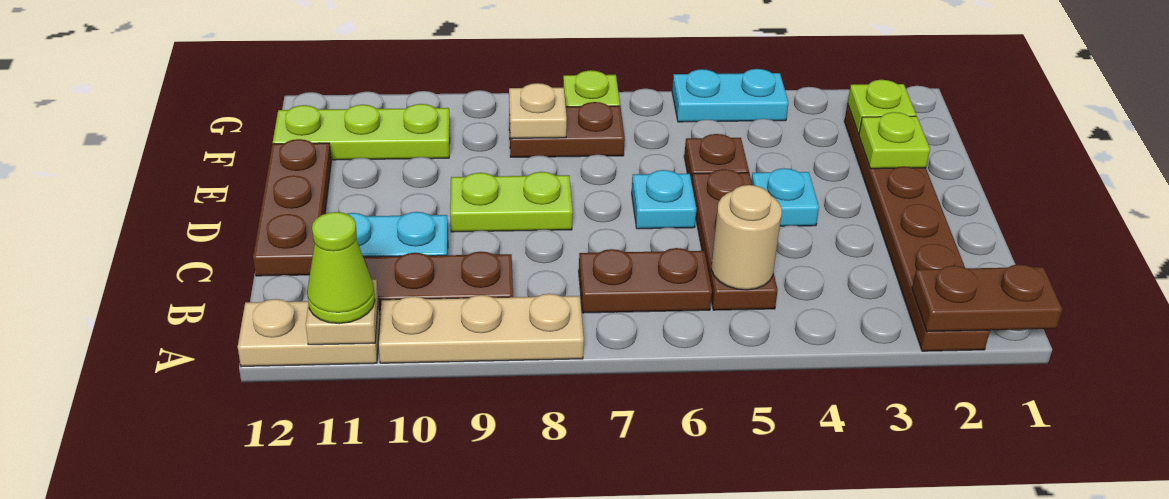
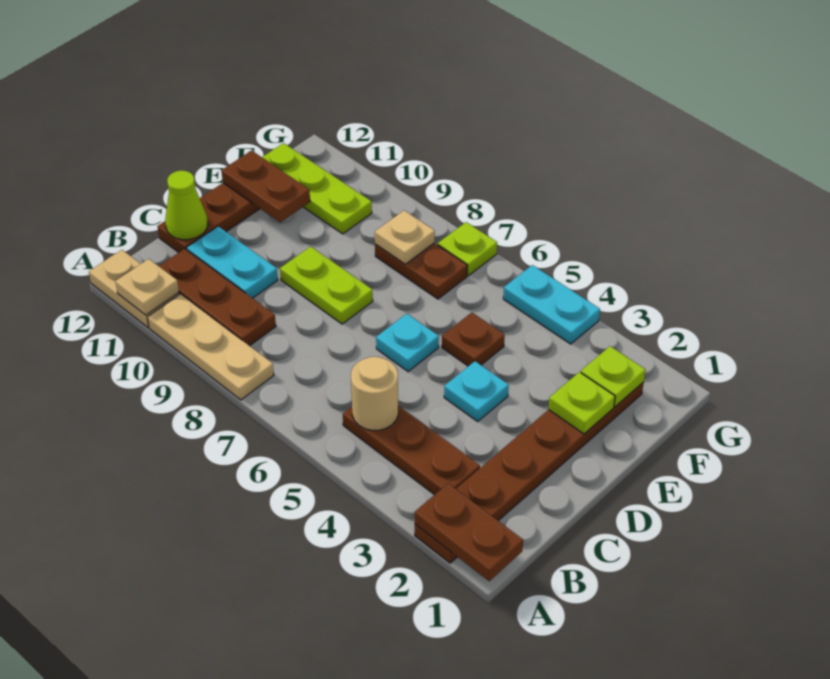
lime 1x1 cone [307,212,375,324] -> lime 1x1 cone moved to [165,171,208,240]
brown 1x3 plate [692,169,778,310] -> brown 1x3 plate turned to [343,405,480,495]
brown 1x2 plate [579,248,712,313] -> brown 1x2 plate moved to [221,151,310,222]

